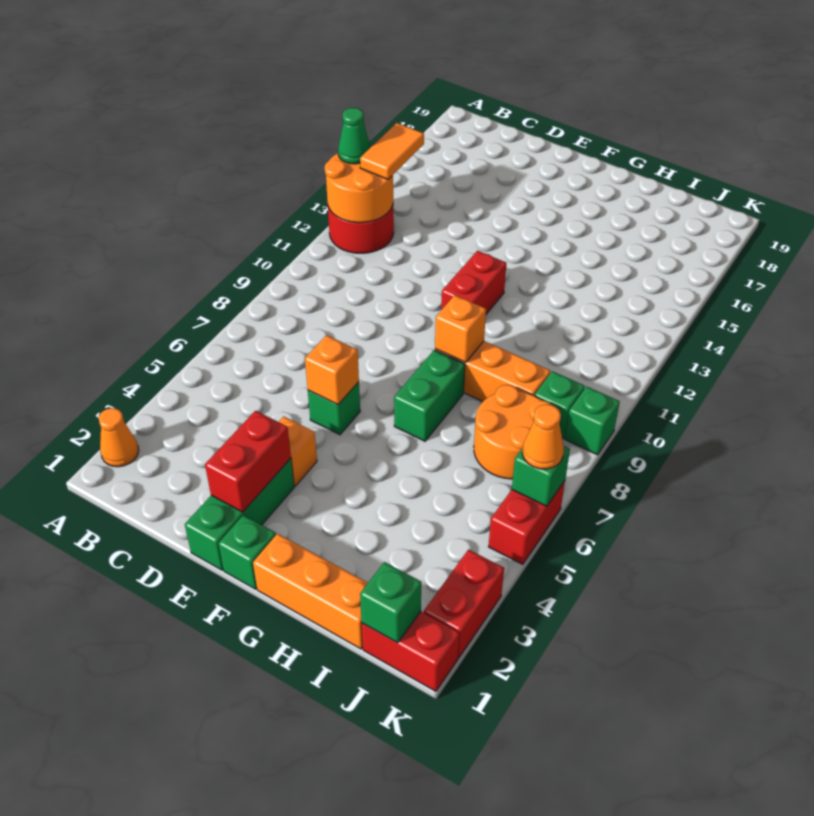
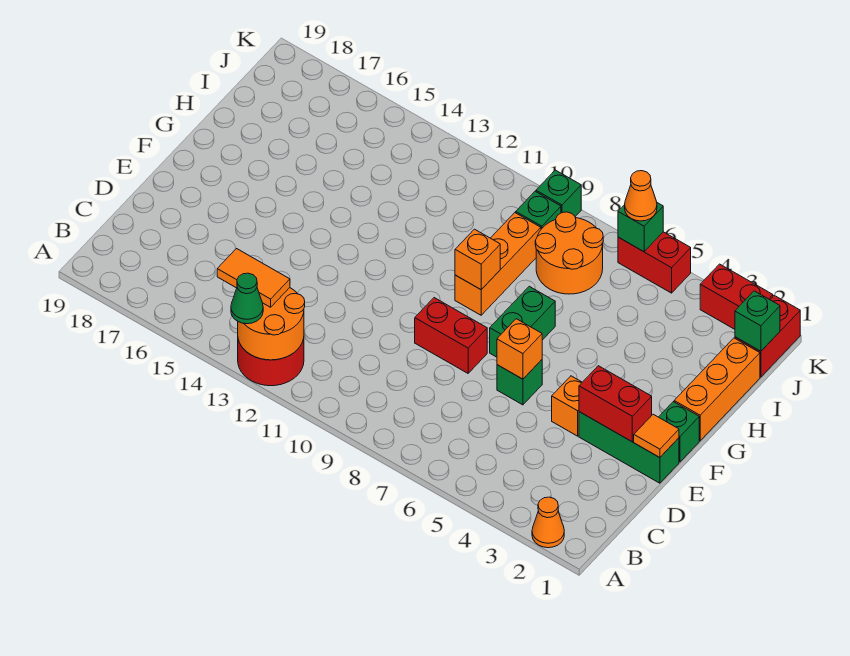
none -> orange 1x1 tile [634,414,679,458]
red 1x2 brick [441,251,506,314] -> red 1x2 brick moved to [415,298,487,373]
green 1x2 brick [394,350,465,441] -> green 1x2 brick turned to [490,286,555,357]

